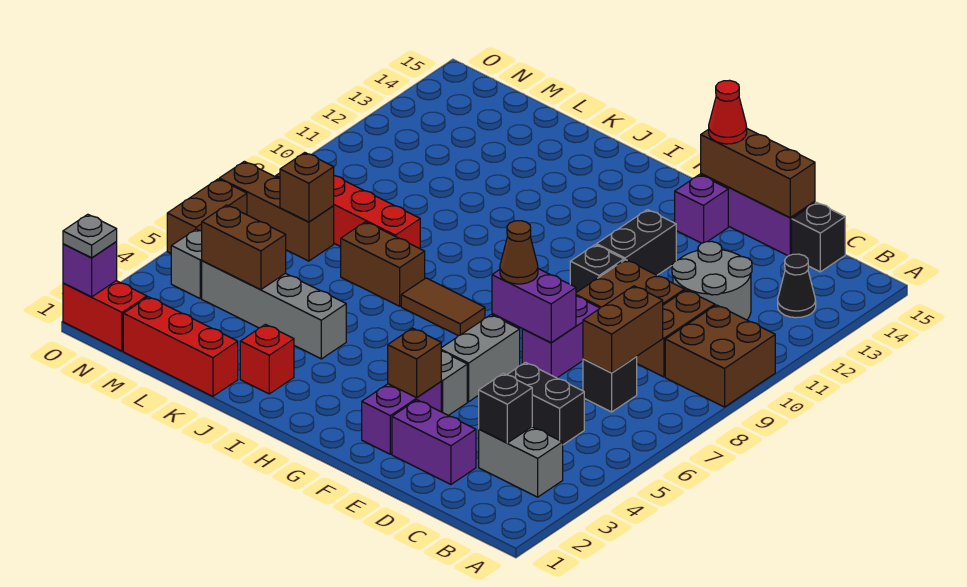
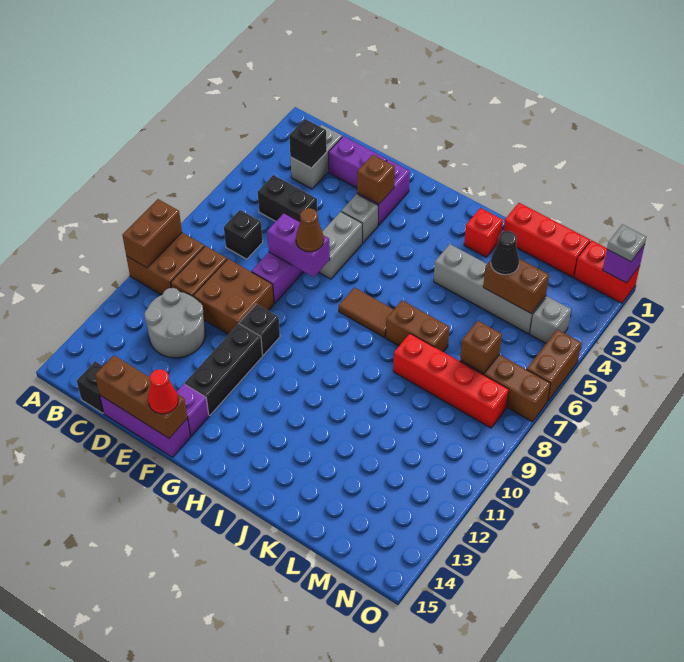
grey 1x2 brick [479,427,563,497] -> grey 1x2 brick turned to [290,125,342,189]
black 1x1 cone [778,254,816,318] -> black 1x1 cone moved to [491,231,519,275]
brown 1x2 brick [583,286,663,373] -> brown 1x2 brick moved to [122,199,182,268]
black 1x2 brick [596,210,676,275] -> black 1x3 brick [185,324,263,415]

